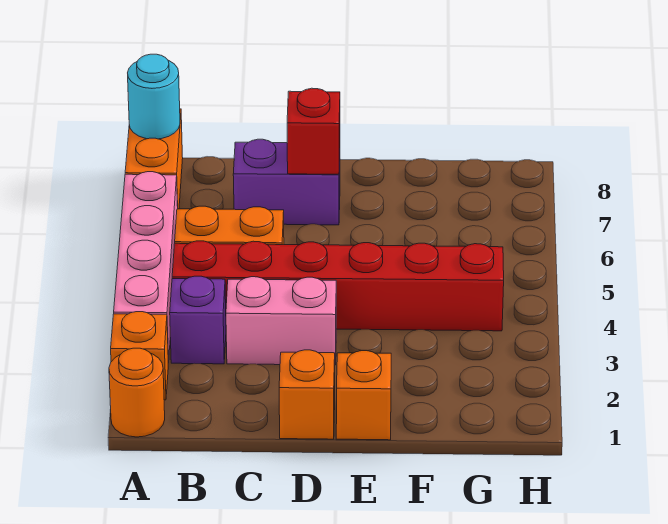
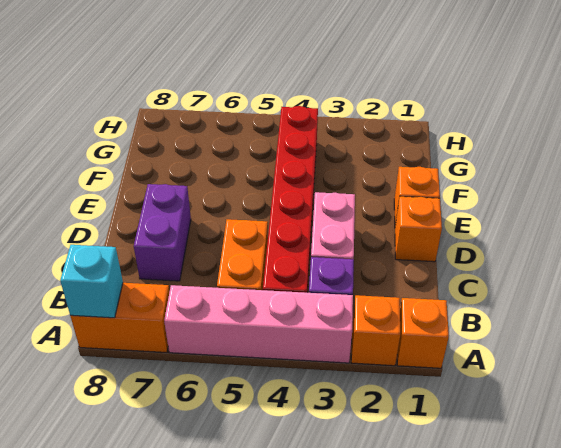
orange 1x1 round brick [109,348,165,437] -> orange 1x1 brick [397,298,449,368]
cyan 1x1 round brick [128,54,180,139] -> cyan 1x1 brick [60,245,123,318]
red 1x1 brick [287,88,340,174] -> none

